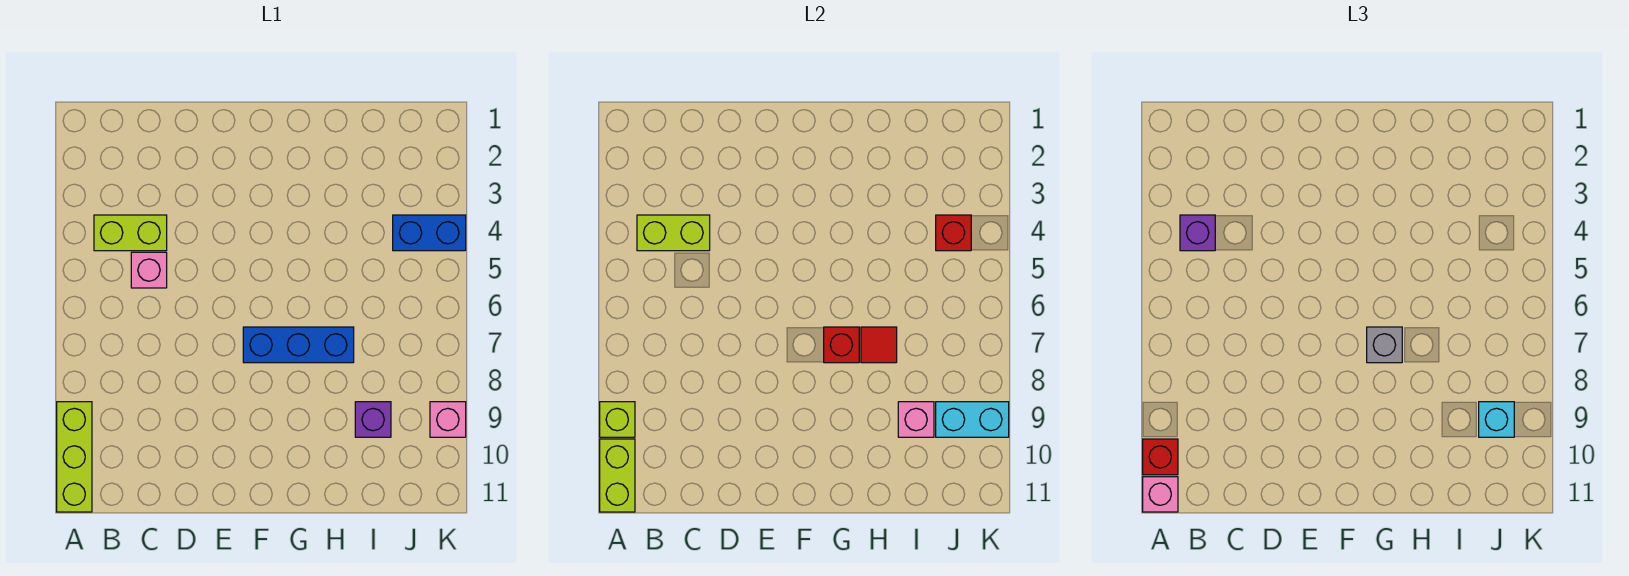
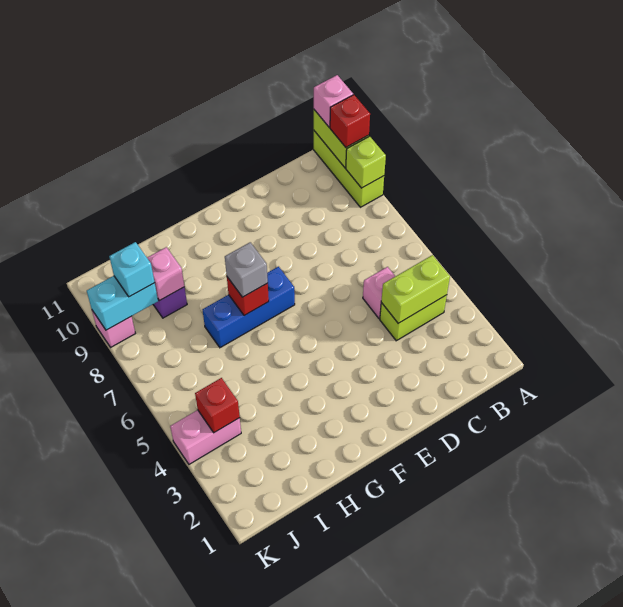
purple 1x1 brick [1180,215,1215,251] -> none
red 1x1 tile [861,327,897,363] -> none
blue 1x2 brick [393,215,466,251] -> pink 1x2 brick [170,410,241,464]

